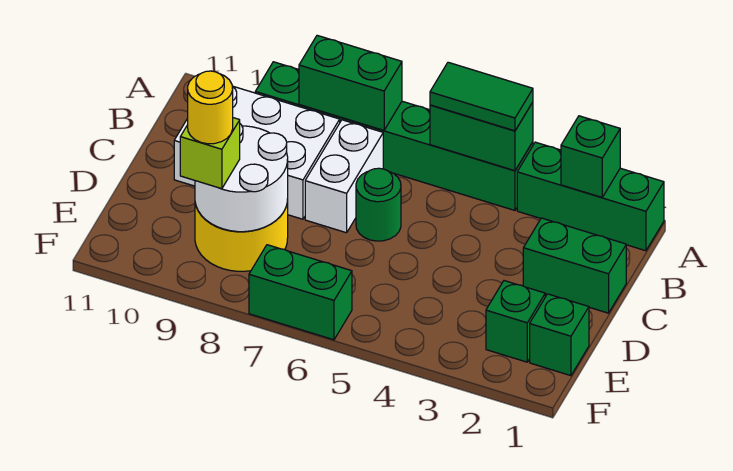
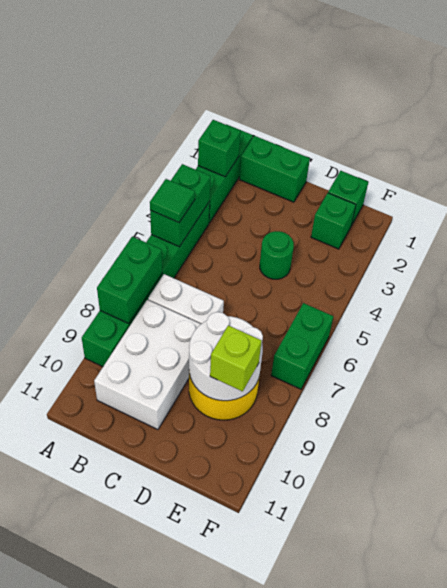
green 1x2 tile [430,62,533,131] -> green 1x1 tile [150,179,195,222]
green 1x2 brick [523,218,626,313] -> green 1x2 brick turned to [239,136,310,202]
green 1x1 round brick [356,168,401,241] -> green 1x1 round brick moved to [260,231,294,279]
yellow 1x1 round brick [188,71,233,144] -> none

